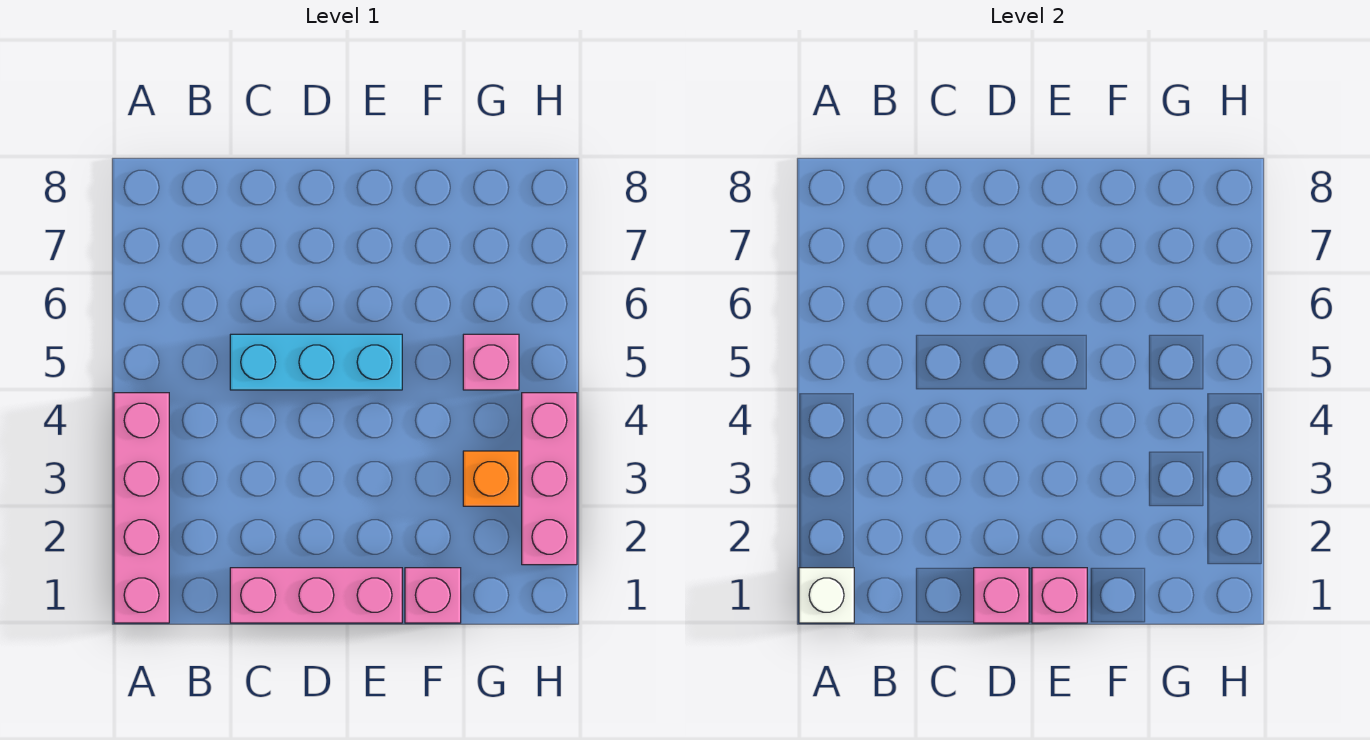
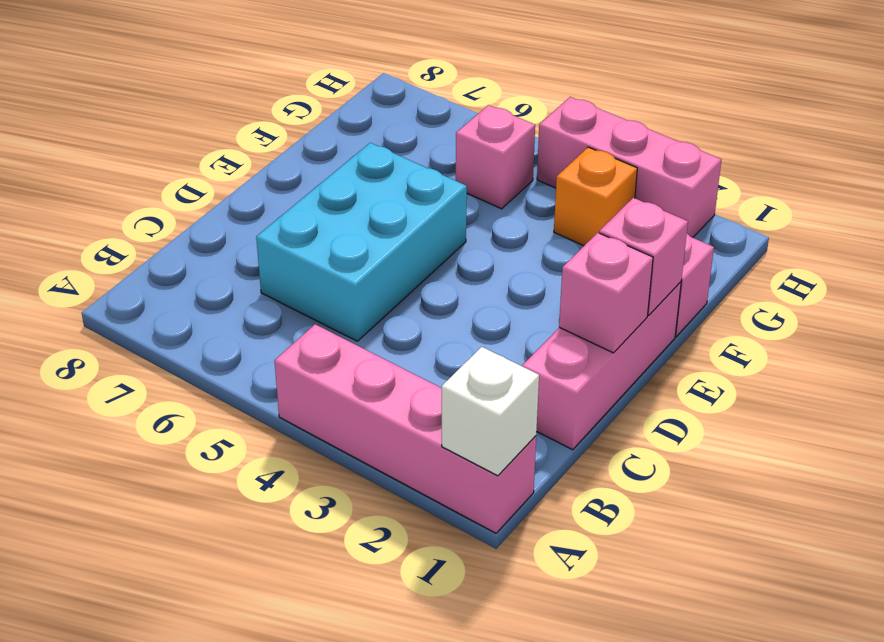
cyan 1x3 brick [230,334,402,390] -> cyan 2x3 brick [256,143,467,341]

